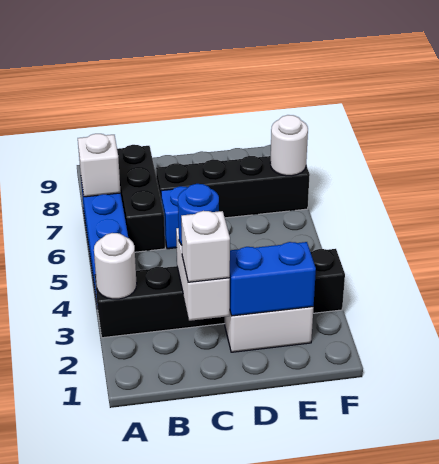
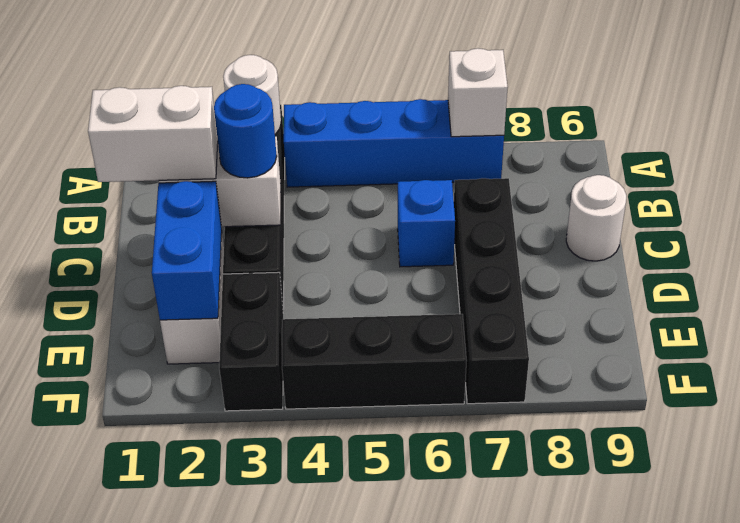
black 1x3 brick [117,145,165,252] -> black 1x3 brick moved to [282,314,467,409]
white 1x1 brick [181,211,230,282] -> white 1x2 brick [88,86,218,182]
white 1x1 round brick [270,115,308,176] -> white 1x1 round brick moved to [566,175,626,261]

